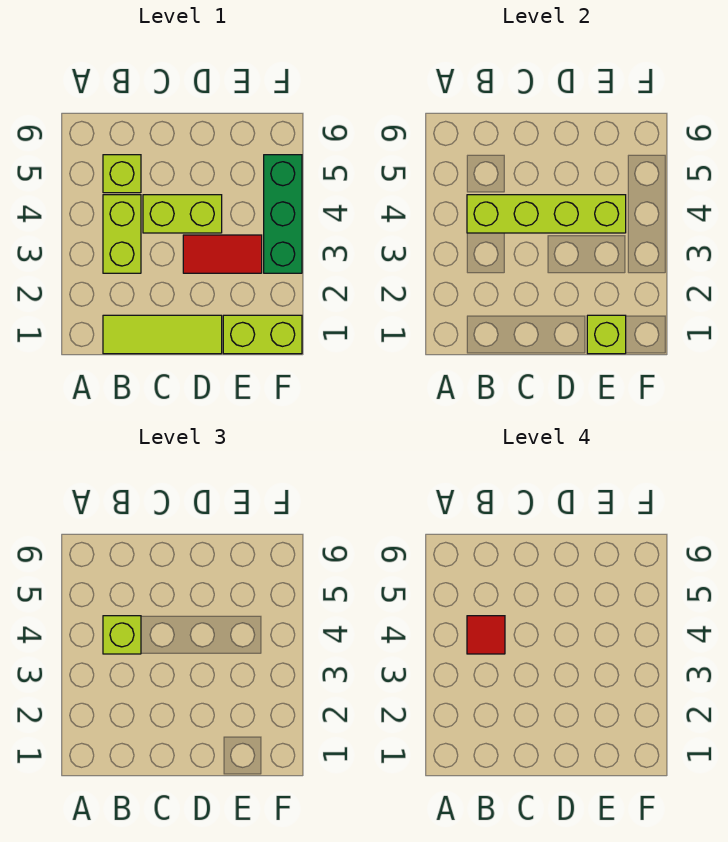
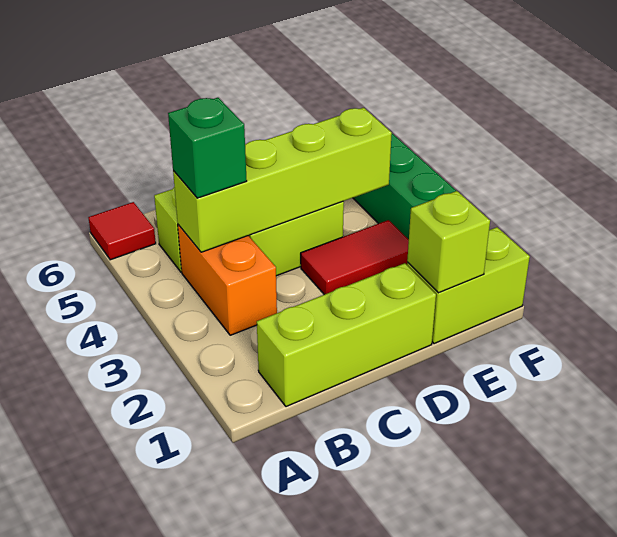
lime 1x3 tile [103,315,222,354] -> lime 1x3 brick [257,263,436,407]
lime 1x2 brick [103,195,141,273] -> orange 1x2 brick [178,225,277,335]
lime 1x1 brick [103,616,141,654] -> green 1x1 brick [168,98,247,198]
red 1x1 tile [467,616,505,654] -> red 1x1 tile moved to [88,202,156,260]

